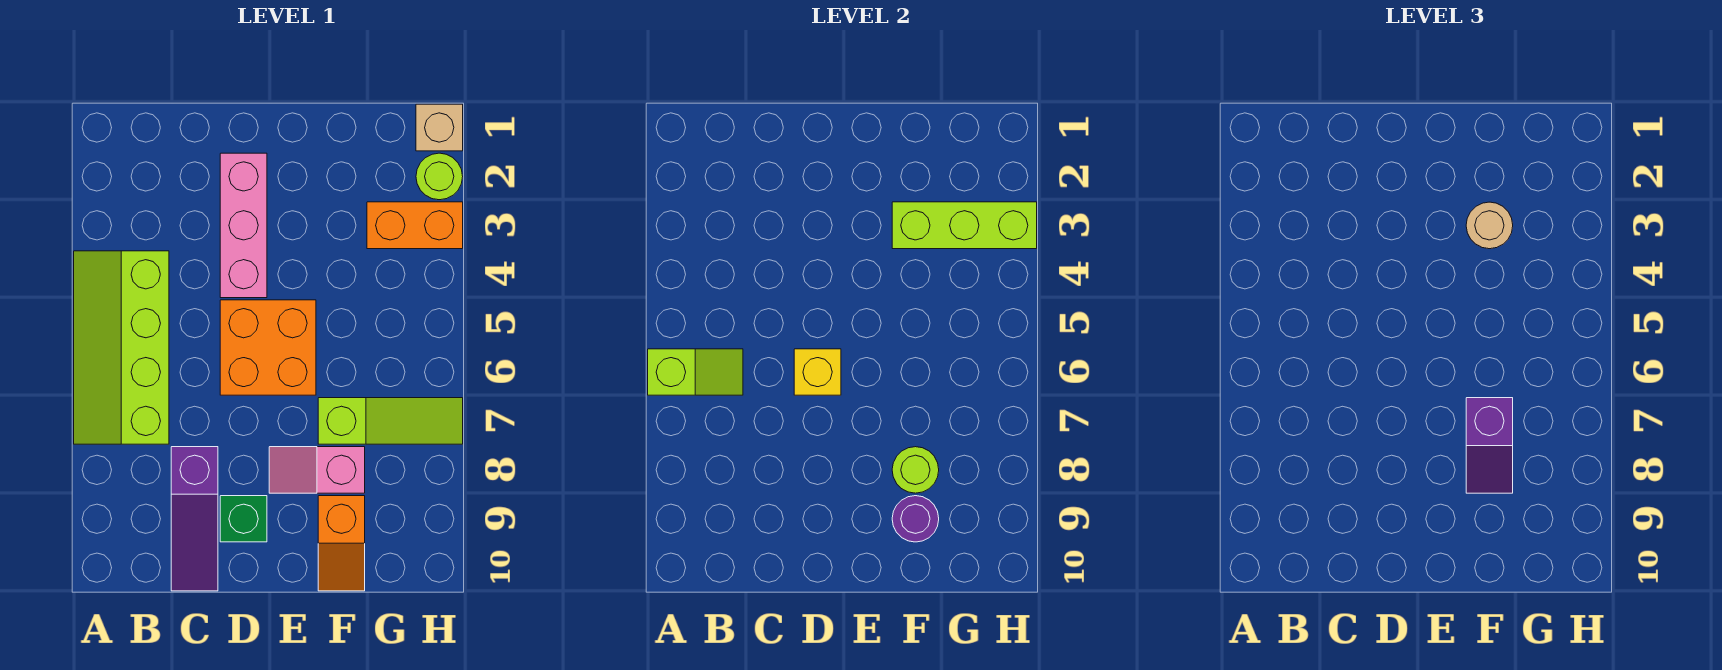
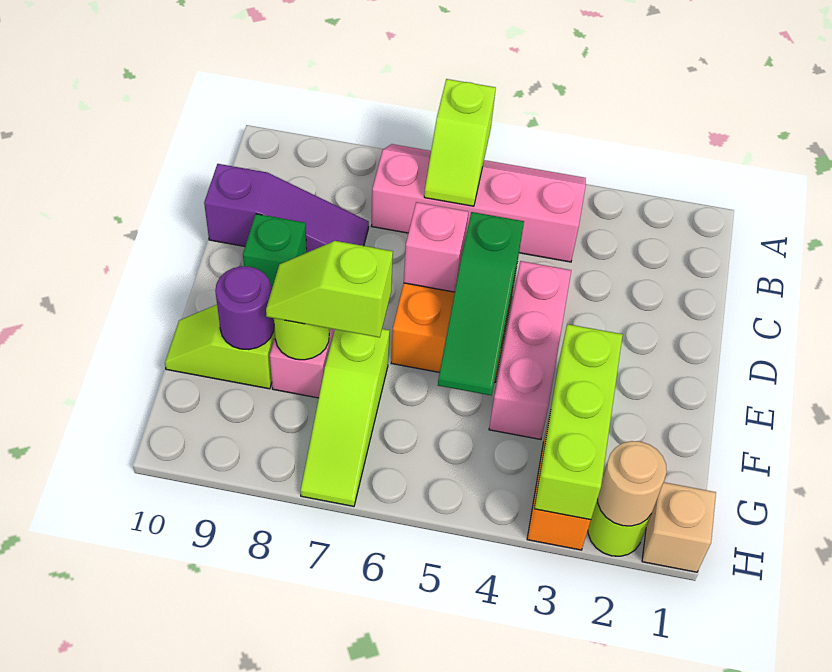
lime 2x4 slope [74,251,169,444] -> pink 2x4 slope [372,144,586,262]
purple 1x3 slope [171,447,218,591] -> purple 1x3 slope turned to [204,164,369,252]
pink 1x3 brick [220,153,267,298] -> pink 1x3 brick turned to [489,261,571,439]
none -> green 1x3 slope [438,212,524,395]
yellow 1x1 brick [794,349,841,395] -> pink 1x1 brick [404,202,468,292]
tan 1x1 round brick [1466,202,1513,249] -> tan 1x1 round brick moved to [598,441,667,526]
purple 1x2 slope [1466,398,1513,493] -> lime 1x2 slope [266,241,393,338]
orange 1x2 slope [318,496,365,591] -> lime 1x2 slope [165,305,275,389]

